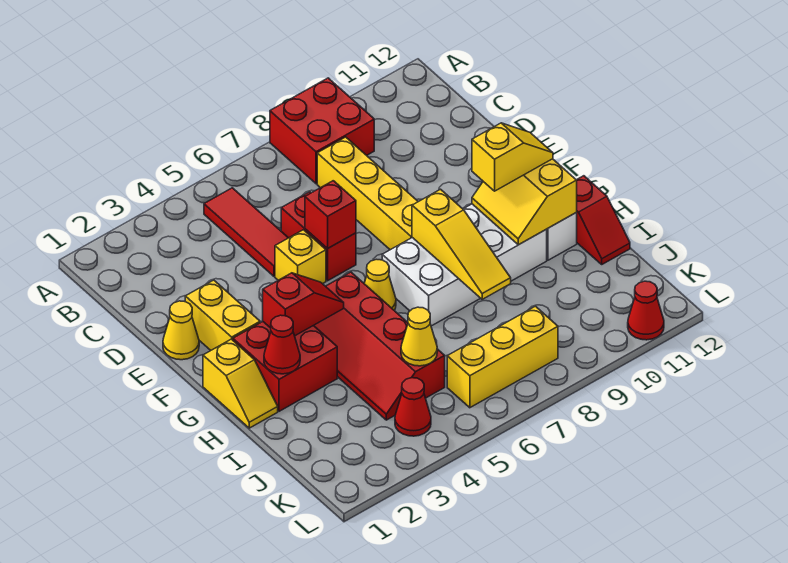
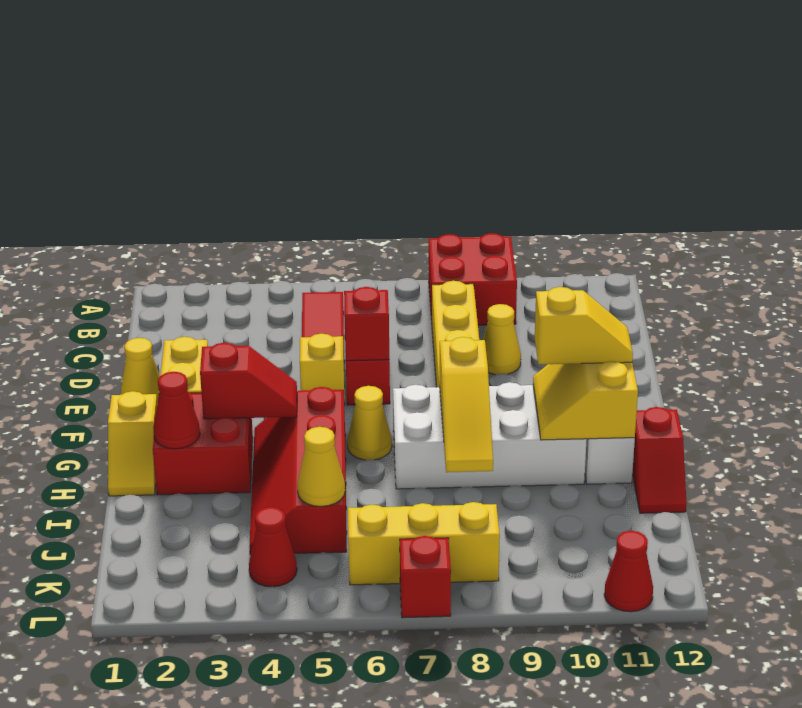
none -> yellow 1x1 cone [483,304,521,375]
none -> red 1x1 brick [400,536,451,618]

